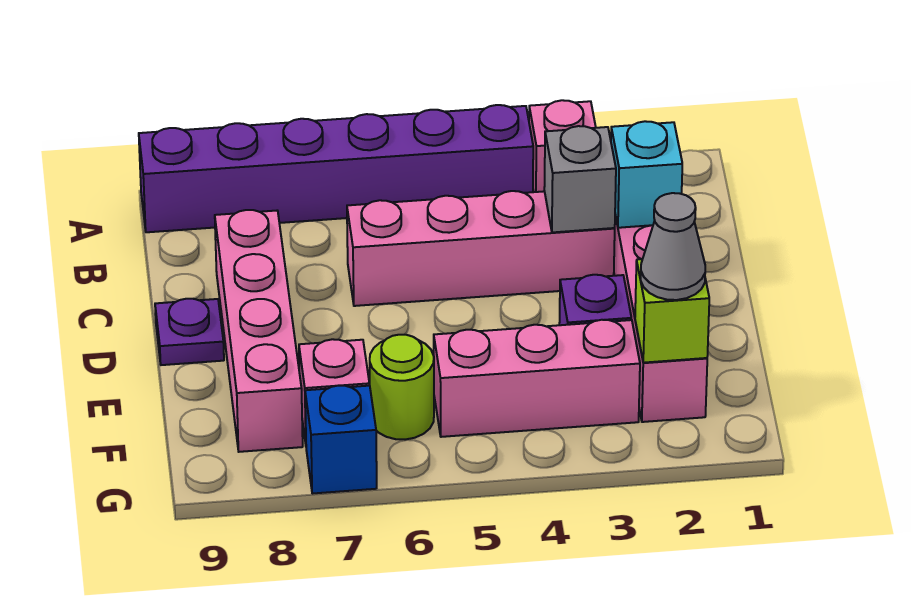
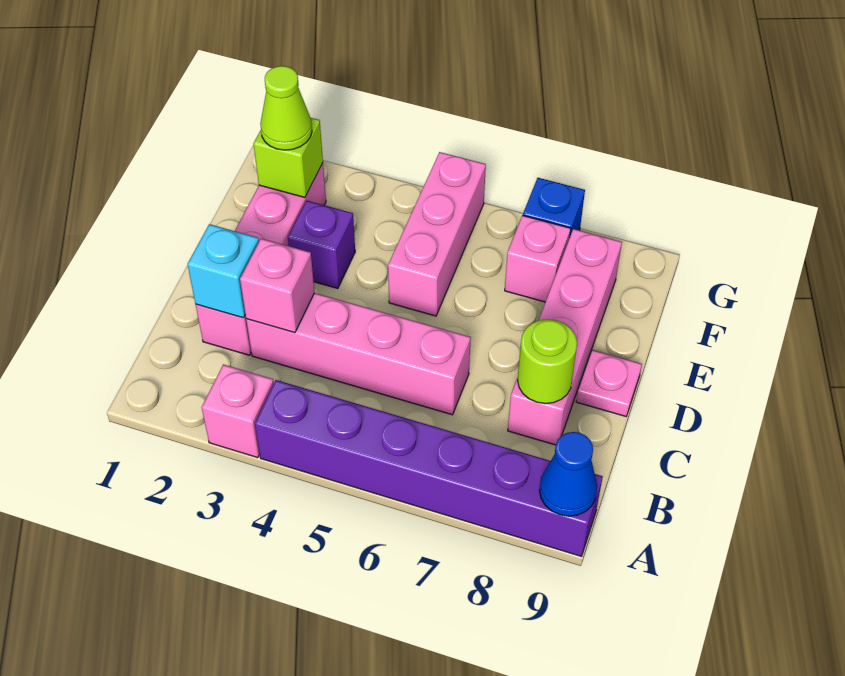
none -> blue 1x1 cone [539,432,597,516]
grey 1x1 brick [544,126,616,232] -> pink 1x1 brick [240,239,315,333]
purple 1x1 plate [155,299,224,365] -> pink 1x1 plate [576,350,642,416]
grey 1x1 cone [641,193,705,300] -> lime 1x1 cone [260,66,312,150]
pink 1x3 brick [434,320,640,437] -> pink 1x3 brick turned to [388,152,486,316]
lime 1x1 round brick [369,335,434,440] -> lime 1x1 round brick moved to [518,319,577,404]

